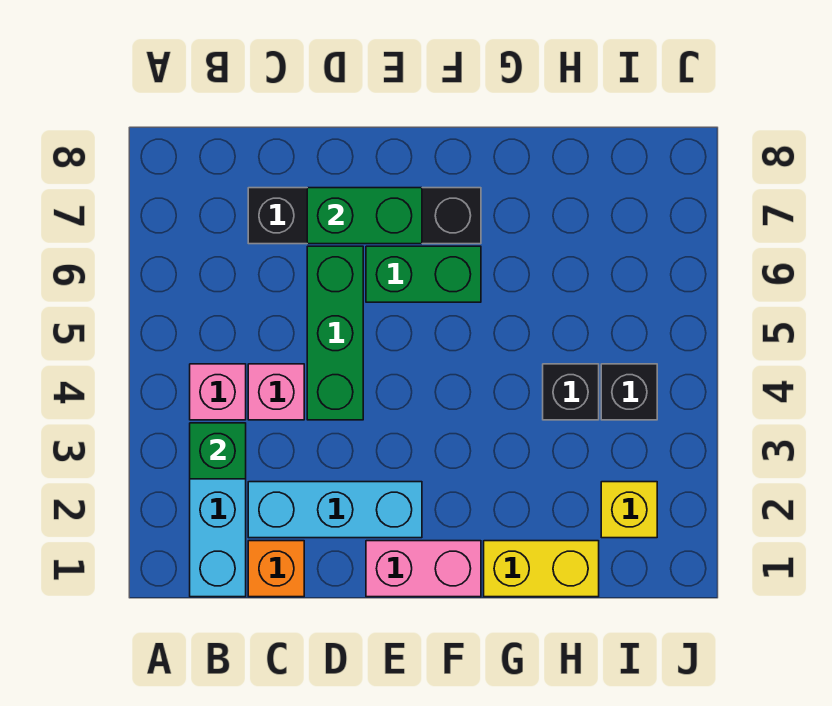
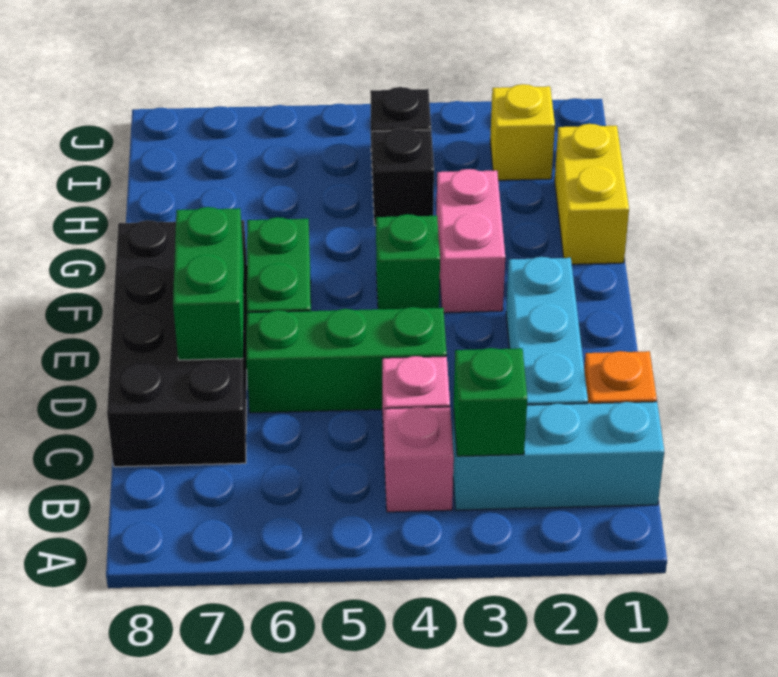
black 1x4 brick [248,188,481,244] -> black 2x4 brick [107,220,247,467]
pink 1x2 brick [366,541,481,597] -> pink 1x2 brick moved to [436,169,505,313]
none -> green 1x1 brick [376,214,440,309]

